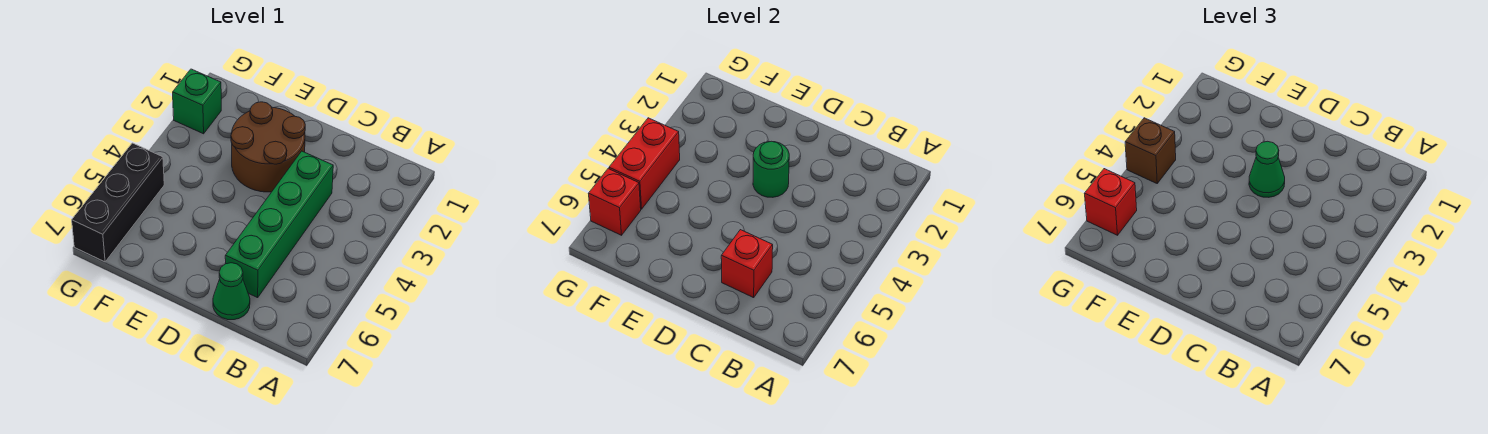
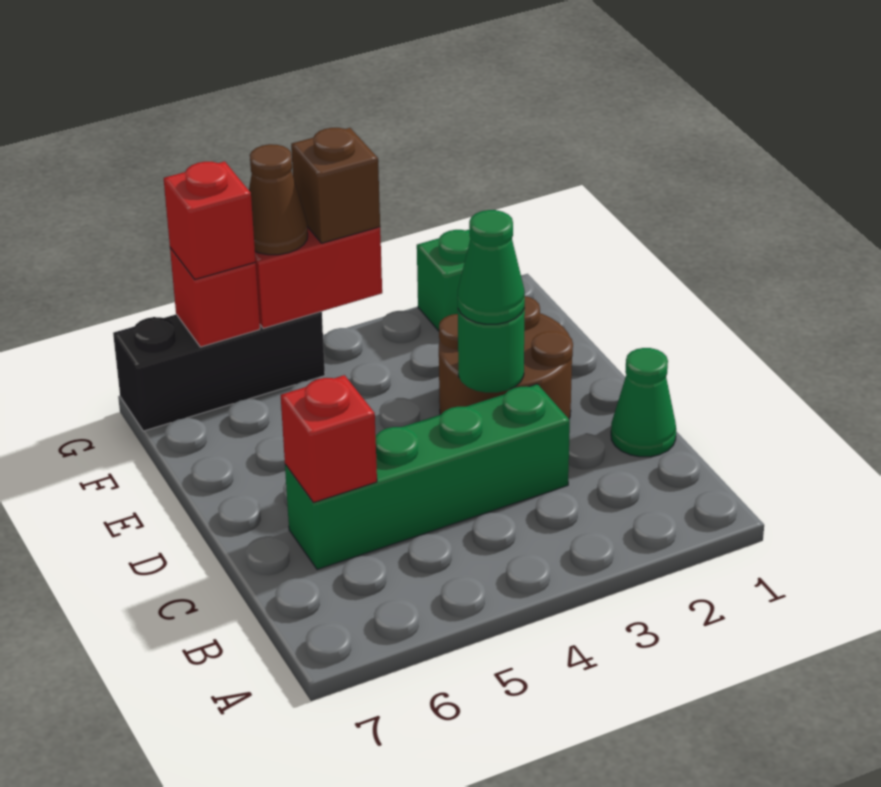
green 1x1 cone [213,263,250,320] -> green 1x1 cone moved to [611,348,676,457]
none -> brown 1x1 cone [249,144,308,255]

